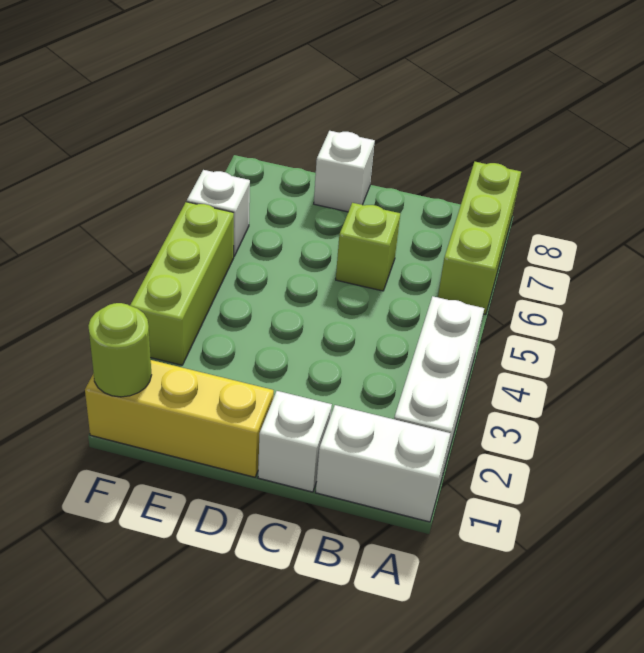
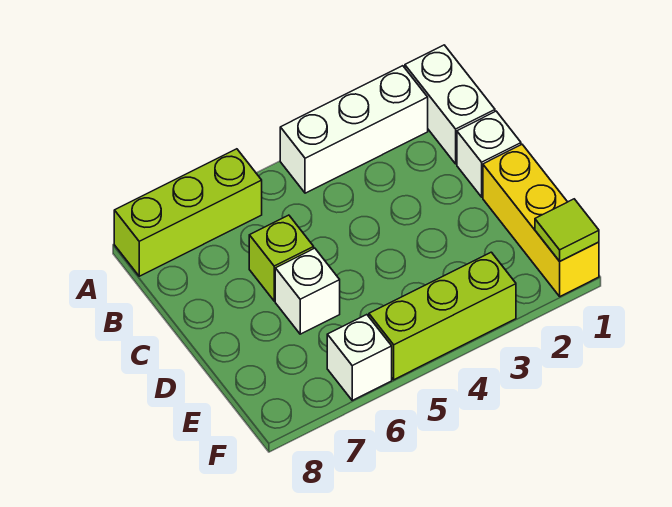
white 1x1 brick [314,131,375,212] -> white 1x1 brick moved to [275,248,340,334]
lime 1x1 round brick [88,303,151,397] -> lime 1x1 tile [535,199,599,261]

